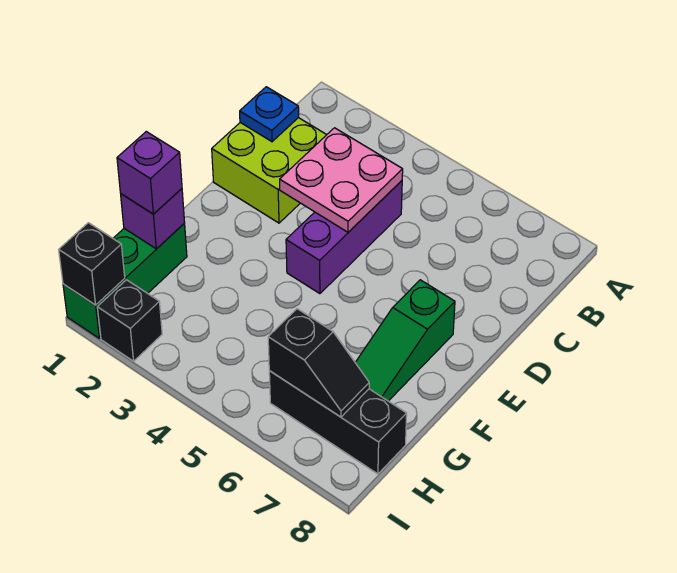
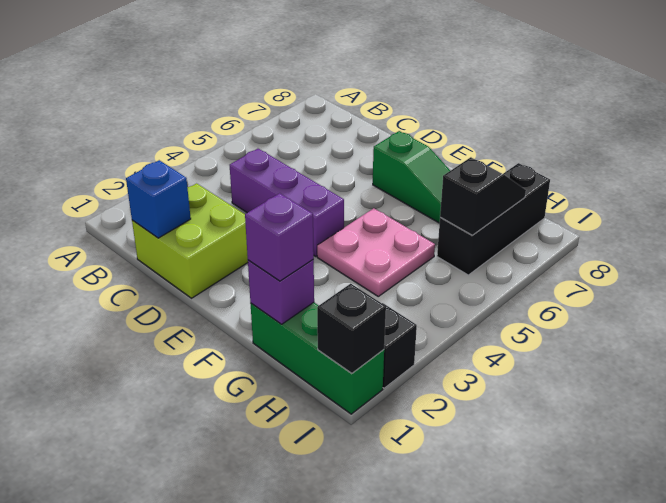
blue 1x1 plate [240,87,299,142] -> blue 1x1 brick [126,160,191,238]
pink 2x2 plate [280,128,403,232] -> pink 2x2 plate moved to [317,208,435,296]

